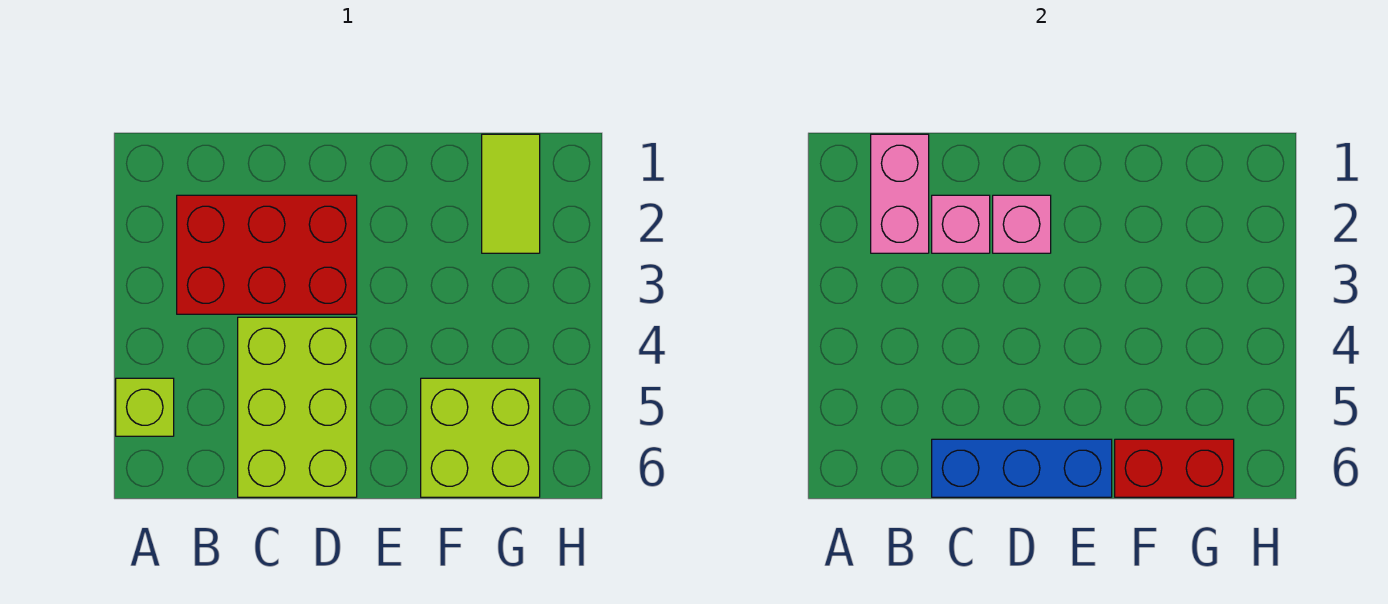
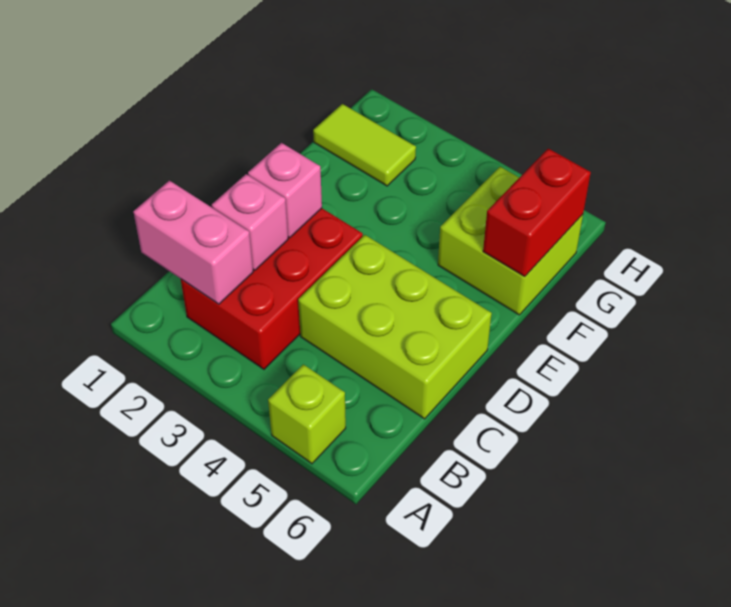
blue 1x3 brick [932,439,1112,497] -> none

